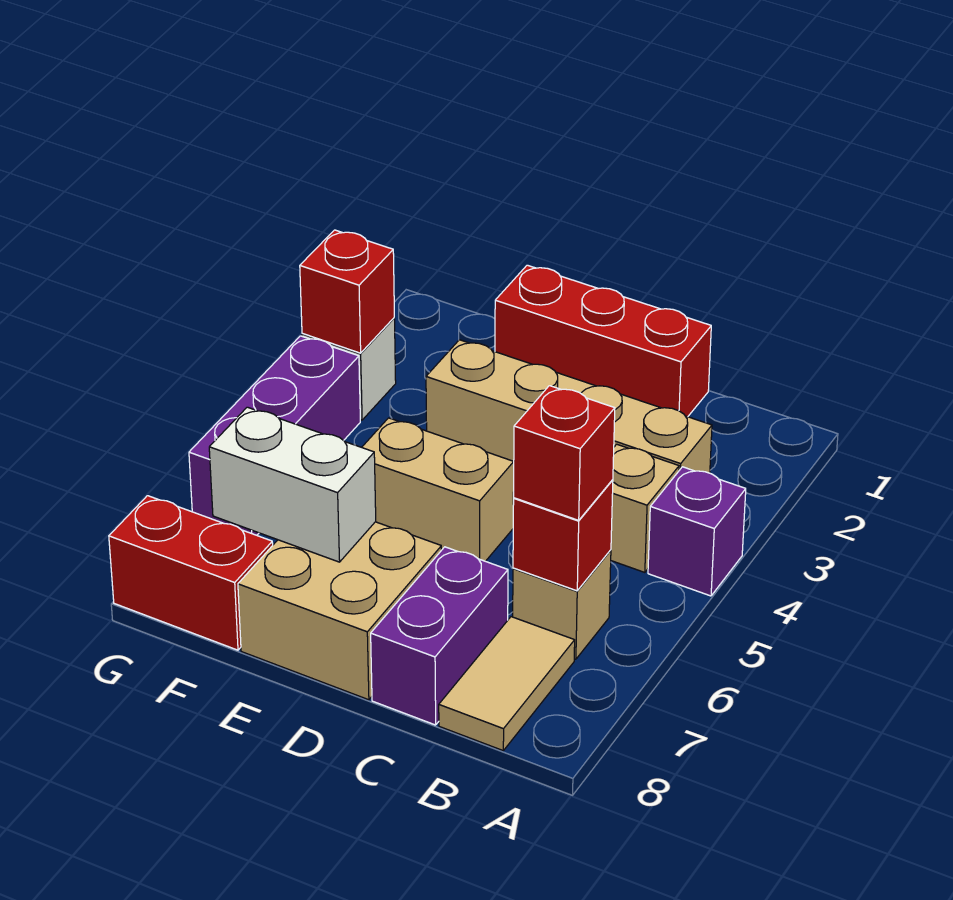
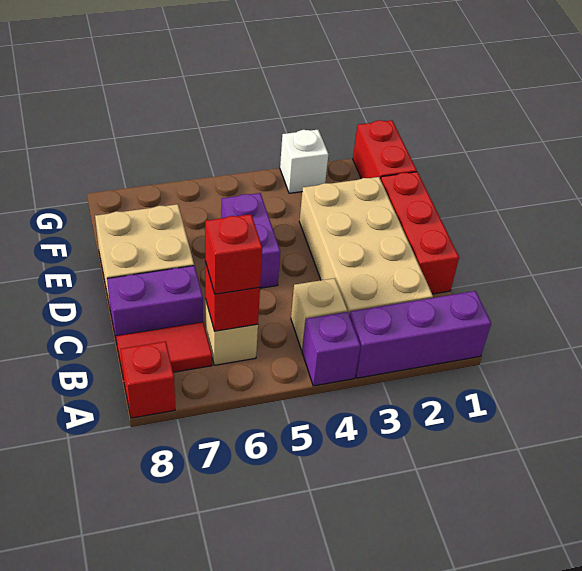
tan 1x4 brick [426,340,712,473] -> tan 2x4 brick [299,177,433,314]
tan 1x2 tile [439,617,575,750] -> red 1x2 tile [116,322,212,374]
tan 1x2 brick [362,418,514,561] -> purple 1x2 brick [221,193,280,288]
white 1x2 brick [209,407,376,562] -> none
red 1x2 brick [109,496,273,650] -> red 1x2 brick moved to [353,120,417,179]
red 1x1 brick [300,230,394,353] -> red 1x1 brick moved to [121,341,175,418]
purple 1x3 brick [189,336,360,535] -> purple 1x3 brick moved to [349,291,491,378]

